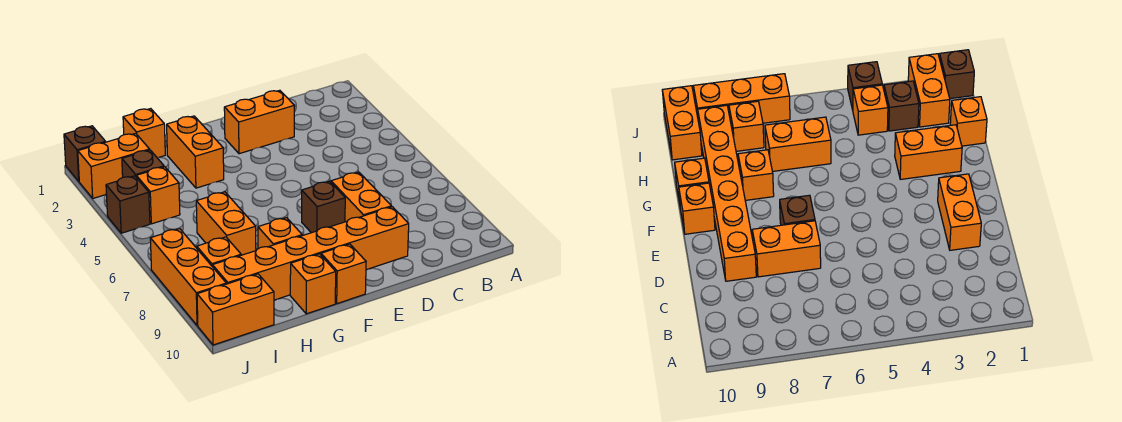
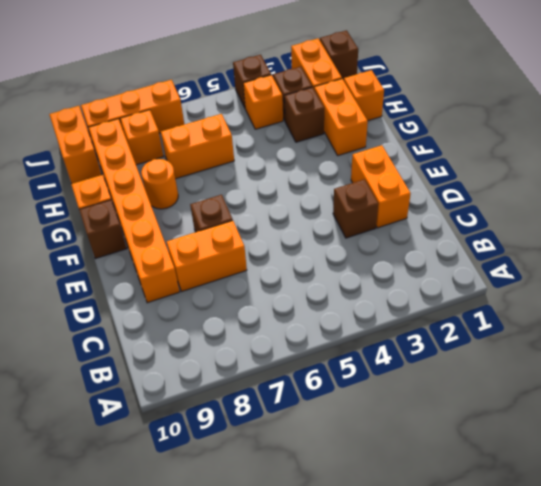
none -> brown 1x1 brick [333,179,378,238]
orange 1x1 brick [321,244,366,304] -> brown 1x1 brick [79,200,127,259]
orange 1x2 brick [167,116,224,188] -> orange 1x2 brick turned to [314,79,368,156]
orange 1x1 brick [258,218,302,249] -> orange 1x1 round brick [141,159,178,209]
none -> brown 1x1 brick [284,87,324,142]

